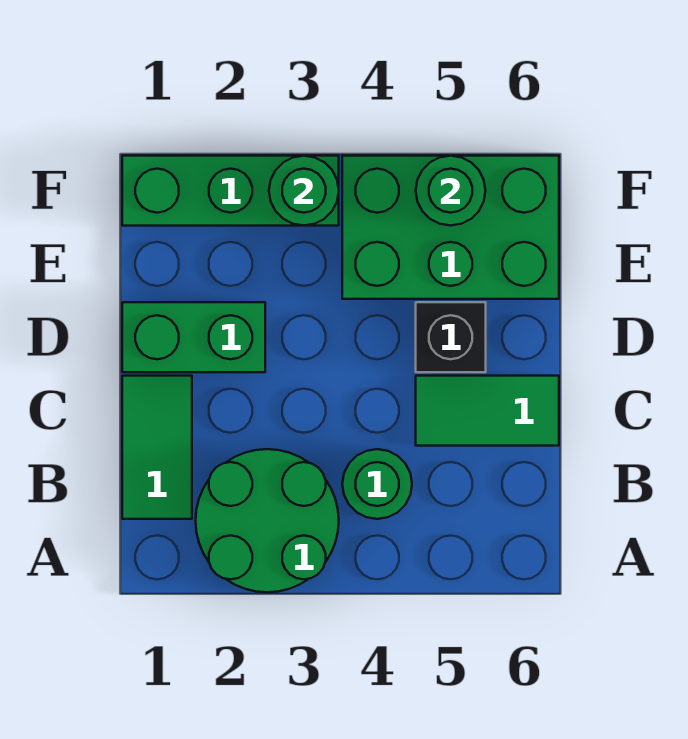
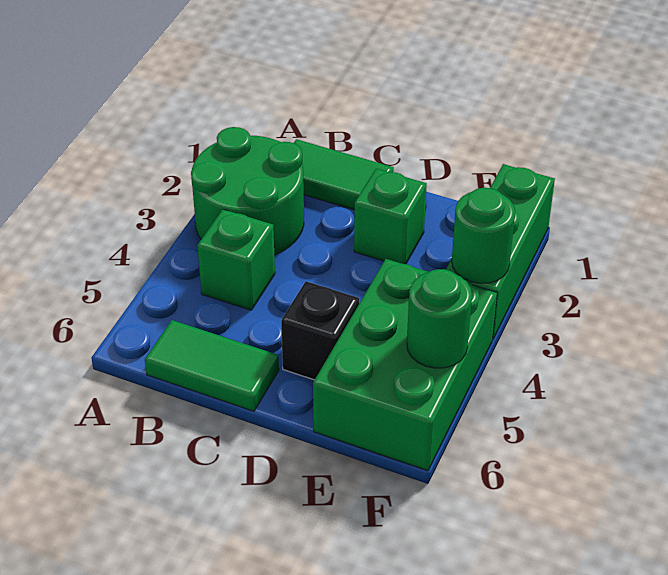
green 1x1 round brick [342,449,412,519] -> green 1x1 brick [197,209,275,310]
green 1x2 tile [416,376,559,446] -> green 1x2 tile turned to [145,320,279,411]
green 1x2 brick [122,302,265,372] -> green 1x1 brick [354,169,427,264]

